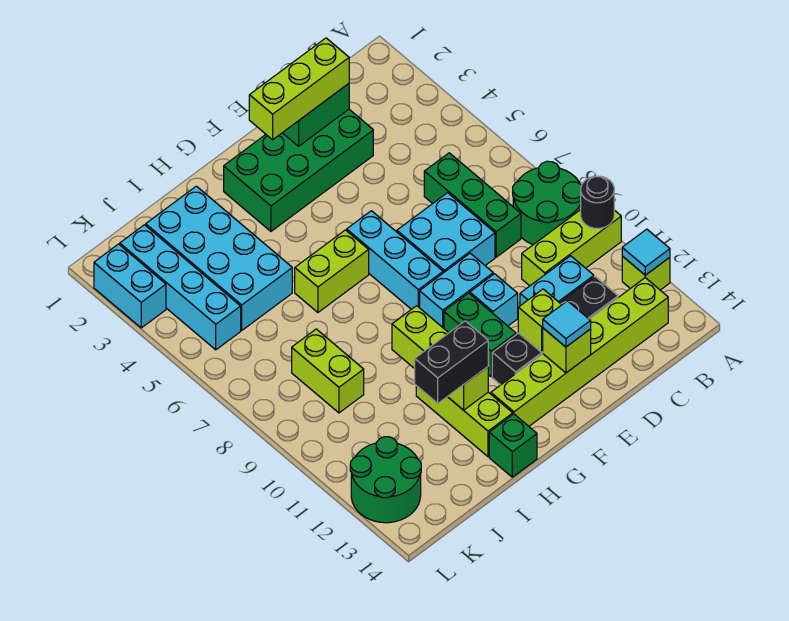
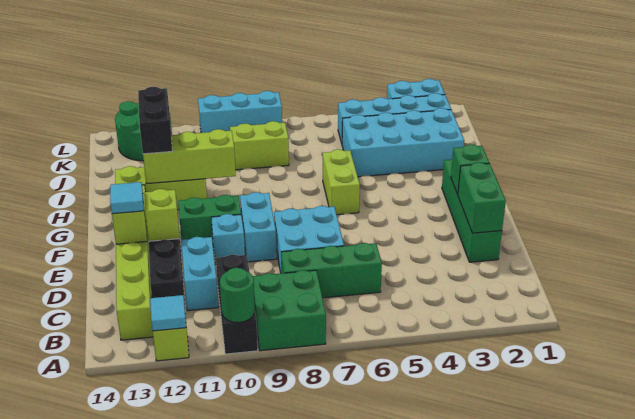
green 2x2 round brick [513,161,582,245] -> green 2x2 brick [253,270,326,351]
lime 1x3 brick [522,210,621,286] -> black 1x3 brick [216,255,258,354]
black 1x1 round brick [581,176,614,229] -> green 1x1 round brick [220,268,255,323]
green 2x4 brick [224,109,373,231] -> green 1x4 brick [442,159,502,262]
lime 1x3 brick [249,38,349,140] -> none
cyan 1x3 brick [347,211,443,309] -> cyan 1x3 brick moved to [198,91,282,133]
green 1x1 brick [489,414,537,477] -> green 1x1 brick moved to [451,144,489,194]

